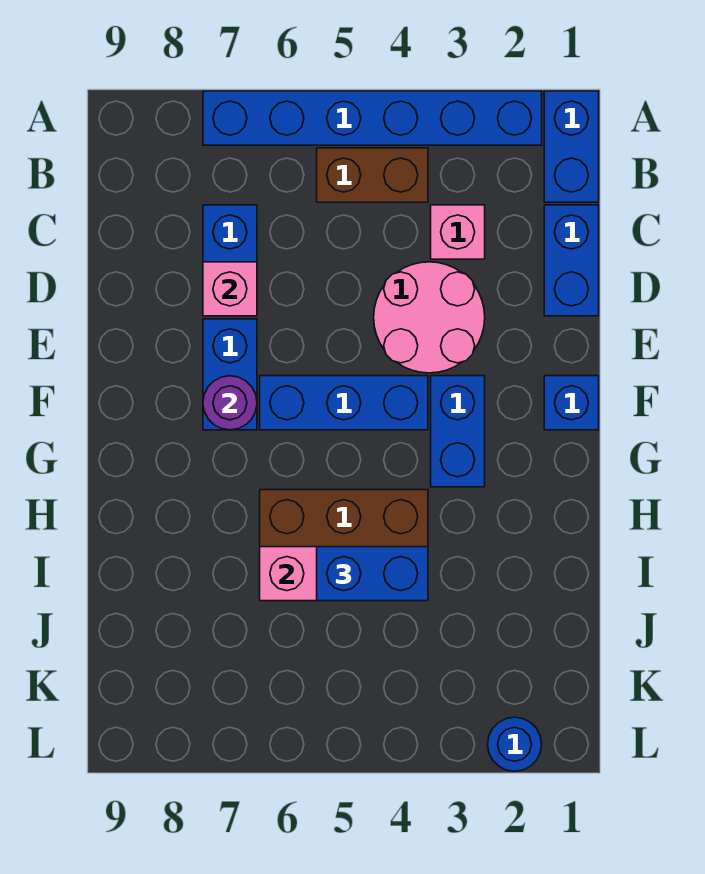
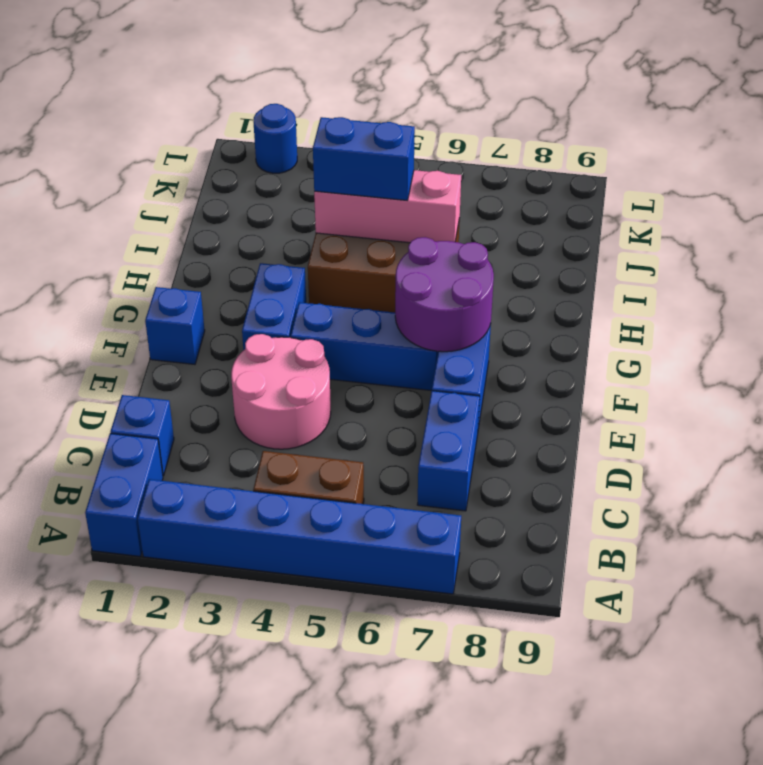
blue 1x2 brick [544,205,599,316] -> blue 1x1 brick [111,395,174,476]
pink 1x1 brick [431,205,485,259] -> none
pink 1x1 brick [203,262,257,316] -> none
purple 1x1 round brick [203,376,257,430] -> purple 2x2 round brick [395,237,494,352]

